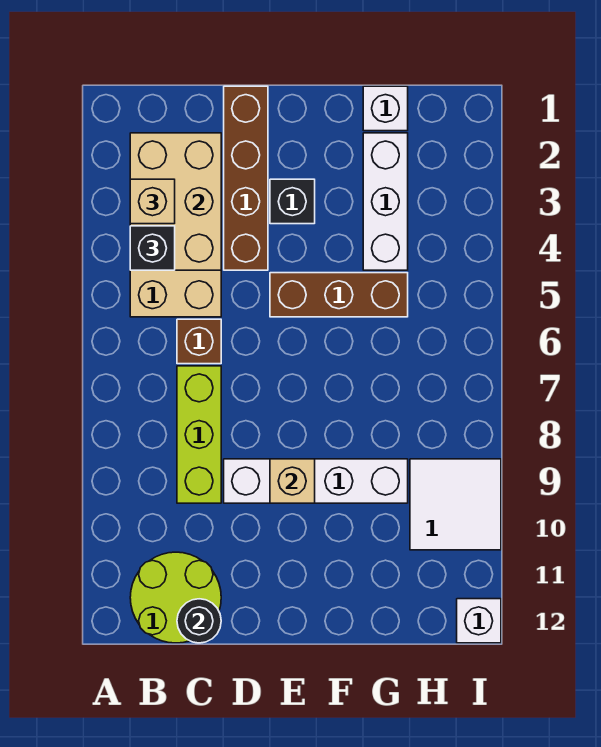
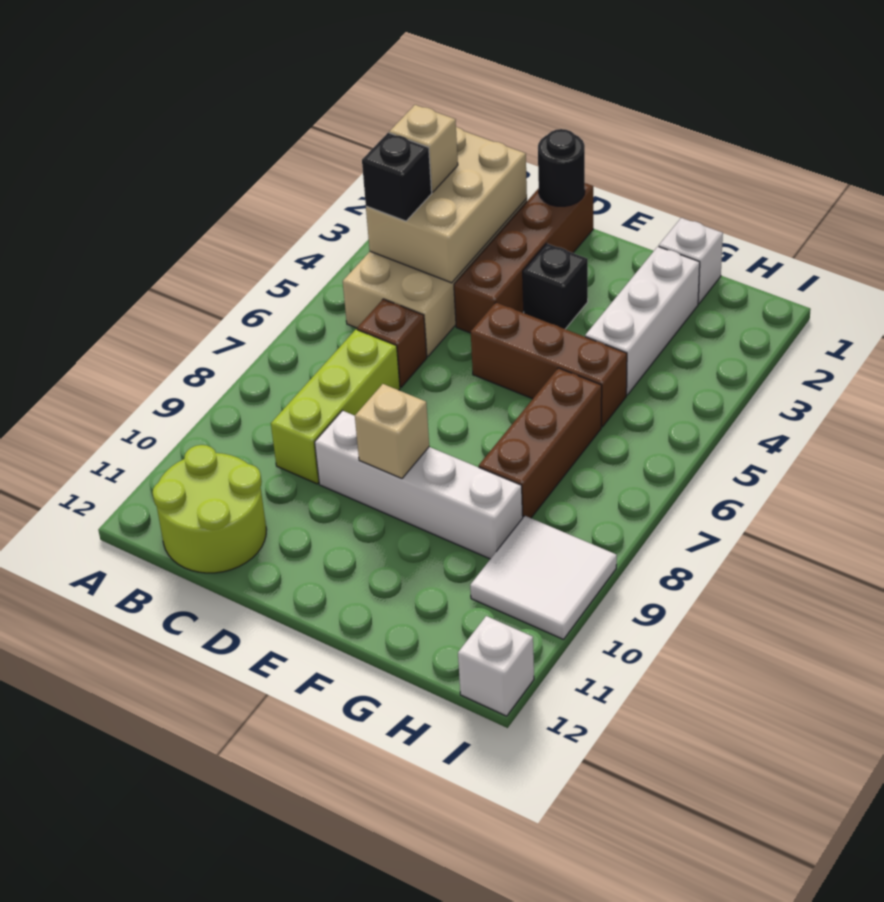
black 1x1 round brick [177,599,221,643] -> black 1x1 round brick moved to [538,129,585,206]
none -> brown 1x3 brick [479,368,602,518]

